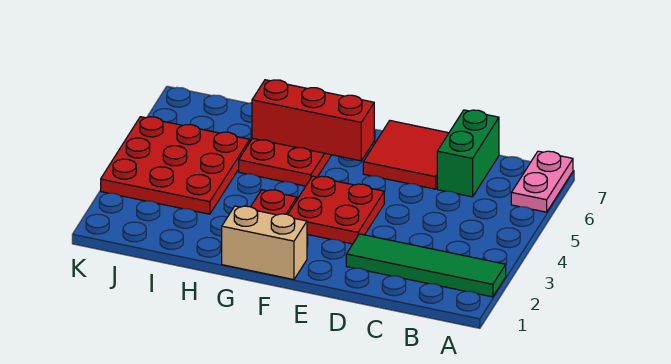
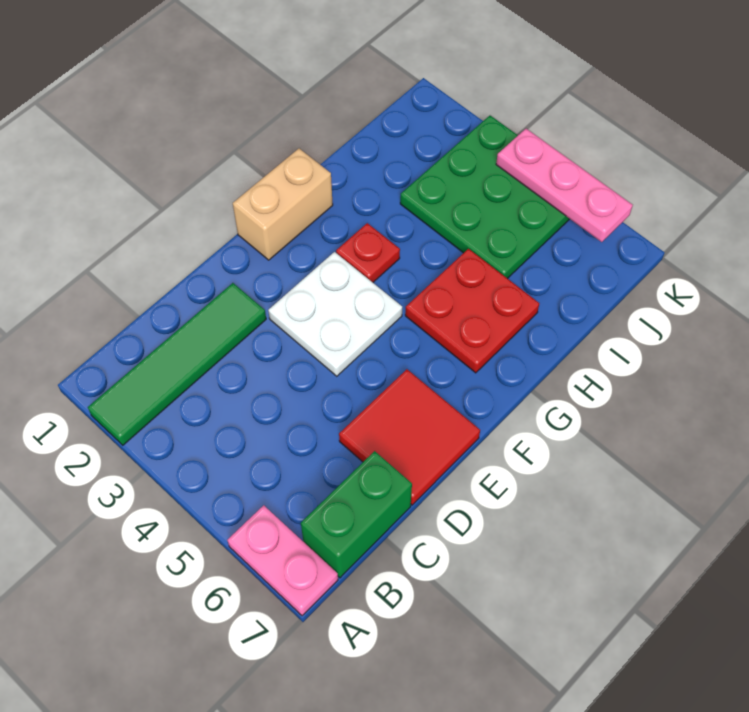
green 1x2 brick [437,110,499,197] -> green 1x2 brick turned to [301,451,412,578]
red 2x2 plate [288,176,384,244] -> white 2x2 plate [268,252,402,376]
red 1x3 brick [252,80,374,161] -> none
red 3x3 plate [101,117,250,214] -> green 3x3 plate [400,116,569,279]
none -> pink 1x3 plate [496,129,633,242]

